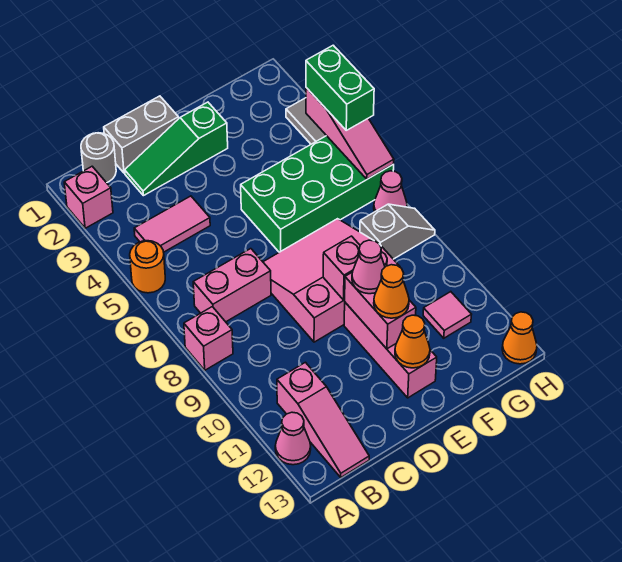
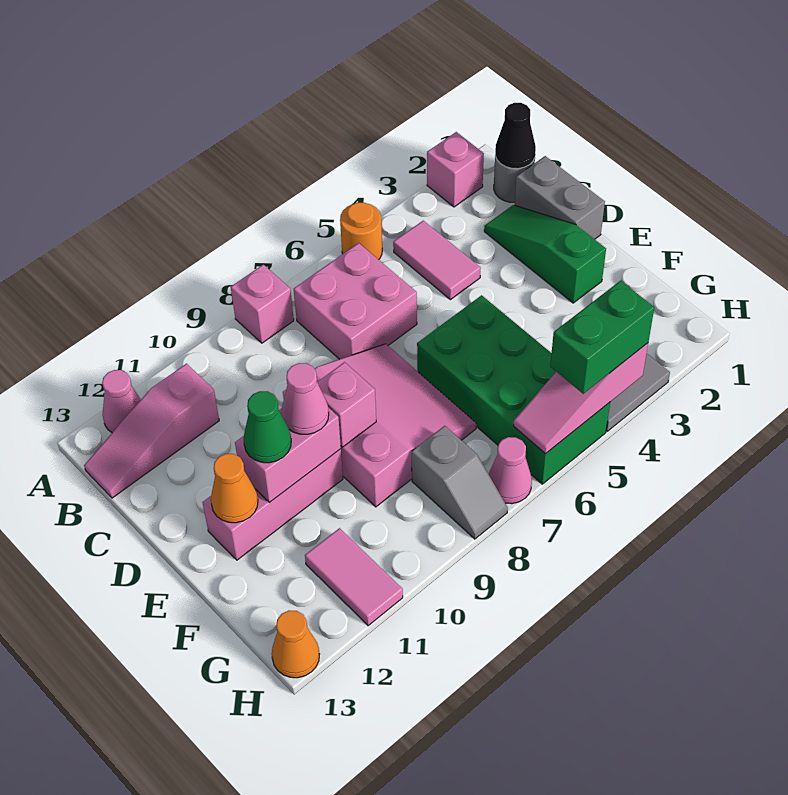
none -> black 1x1 cone [495,103,536,169]
pink 1x2 brick [193,249,271,322] -> pink 2x2 brick [294,243,417,359]
orange 1x1 cone [374,265,409,318] -> green 1x1 cone [244,391,291,463]
pink 1x1 tile [423,292,472,338] -> pink 1x2 tile [305,528,403,626]

